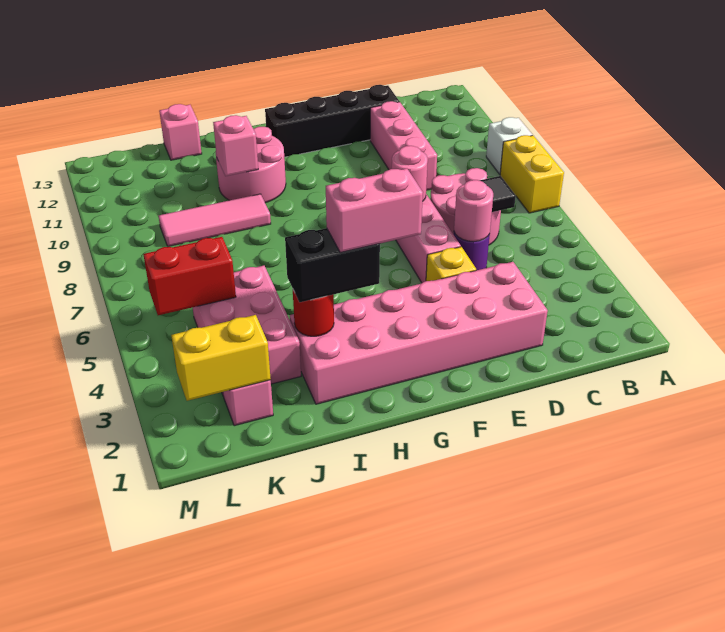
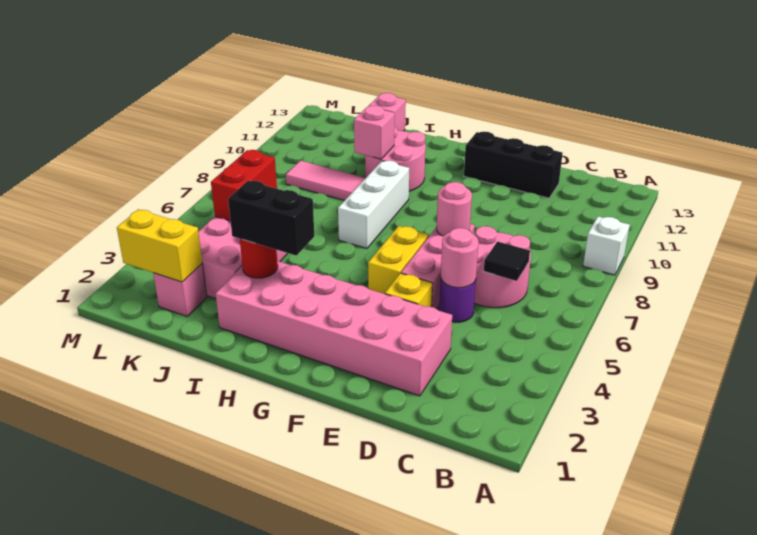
yellow 1x2 brick [500,135,564,213] -> yellow 1x2 brick moved to [368,226,429,294]
pink 1x3 brick [370,101,437,190] -> none
black 1x4 brick [265,85,399,157] -> black 1x3 brick [464,132,563,198]
pink 1x2 brick [326,169,423,252] -> none
none -> white 1x3 brick [338,161,409,248]
red 1x2 brick [143,237,236,315] -> red 1x2 brick turned to [211,150,277,221]

